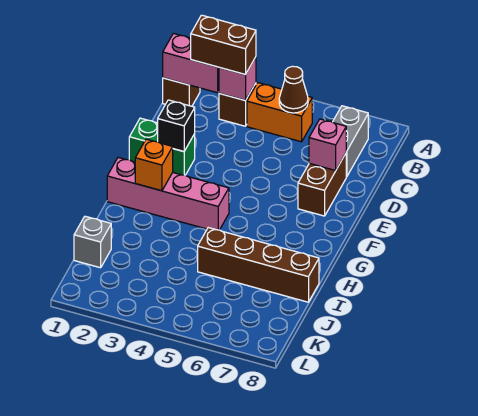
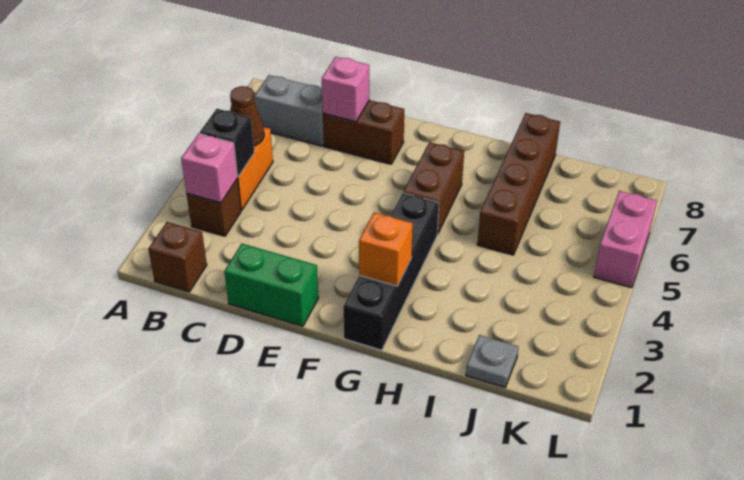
pink 1x2 brick [163,33,219,93] -> pink 1x2 brick moved to [594,191,657,288]
brown 1x2 brick [191,15,256,75] -> brown 1x2 brick moved to [403,142,464,234]
green 1x2 brick [129,118,195,175] -> green 1x2 brick turned to [224,244,319,326]
black 1x1 brick [158,100,195,151] -> black 1x1 brick moved to [200,109,254,176]
pink 1x4 brick [107,157,229,230] -> black 1x4 brick [343,193,439,350]
grey 1x1 brick [74,216,111,268] -> grey 1x1 plate [466,335,519,387]

